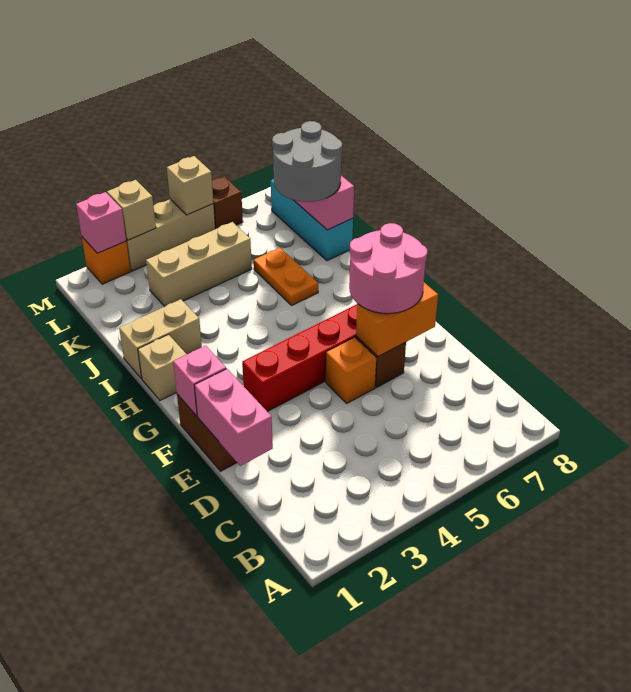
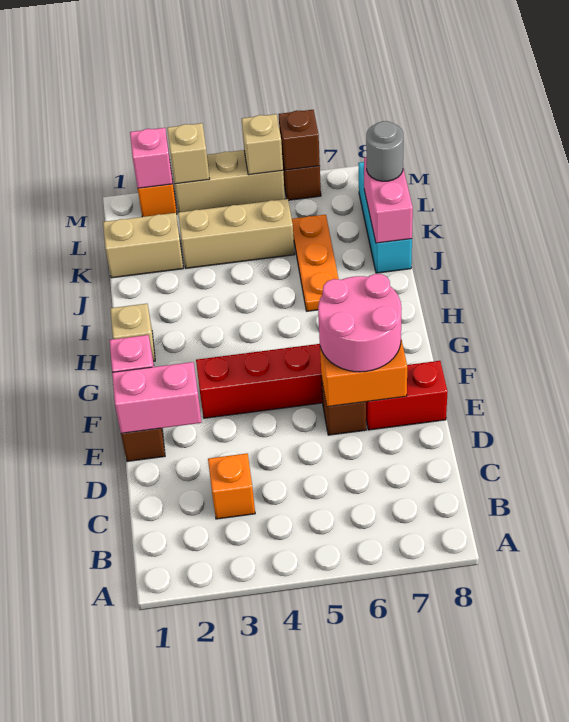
pink 1x2 brick [194,369,273,466] -> pink 1x2 brick turned to [112,362,202,433]
orange 1x1 brick [326,337,376,403] -> orange 1x1 brick moved to [208,453,255,519]
none -> red 1x2 brick [366,361,448,430]
tan 1x2 brick [119,299,202,379] -> tan 1x2 brick moved to [103,213,183,278]
orange 1x2 plate [254,248,318,305] -> orange 1x3 plate [292,215,338,311]
grey 2x2 round brick [272,121,342,202] -> grey 1x1 round brick [366,121,403,181]
none -> brown 1x1 brick [279,110,320,170]

